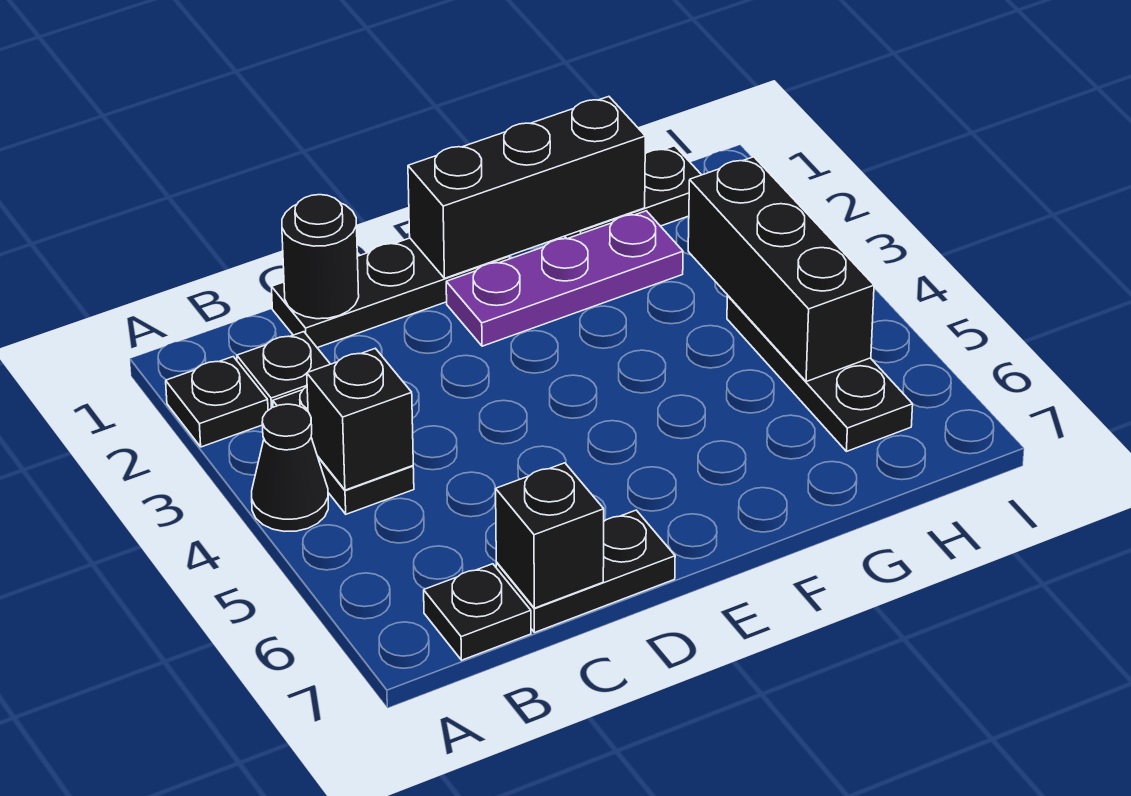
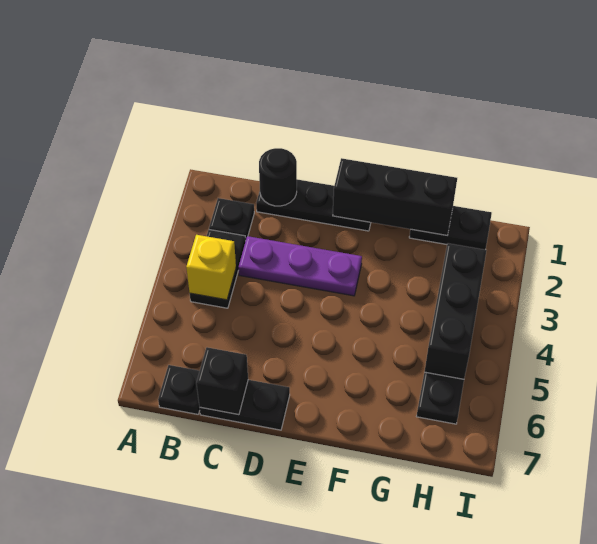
black 1x1 plate [166,357,268,447] -> none
black 1x1 cone [252,404,328,531] -> none
black 1x1 brick [307,348,413,490] -> yellow 1x1 brick [186,235,236,300]
purple 1x3 plate [446,211,683,346] -> purple 1x3 plate moved to [238,236,362,296]

